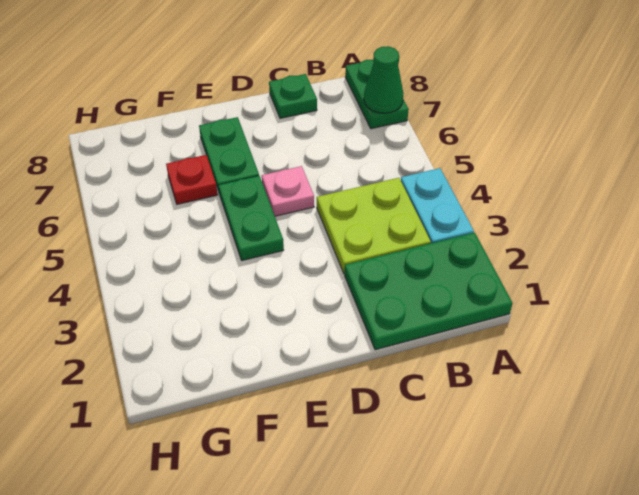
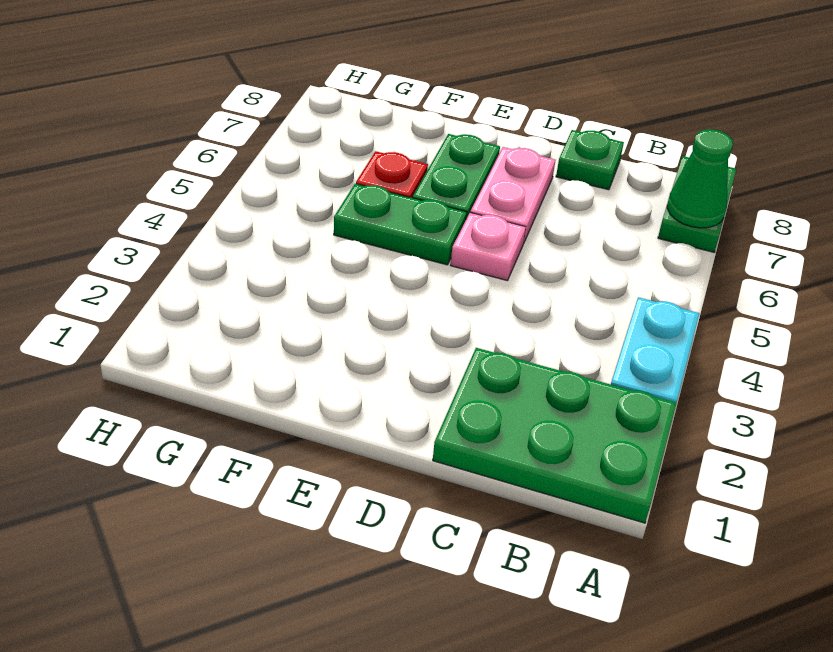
lime 2x2 plate [317,178,431,274] -> none
none -> pink 1x2 plate [470,147,555,242]
green 1x2 plate [219,176,284,261] -> green 1x2 plate turned to [334,184,467,265]

